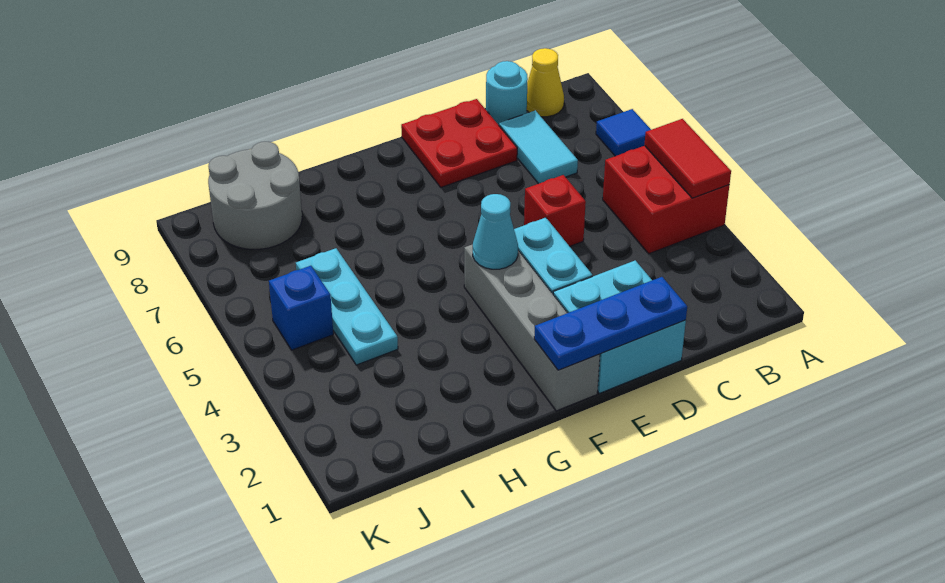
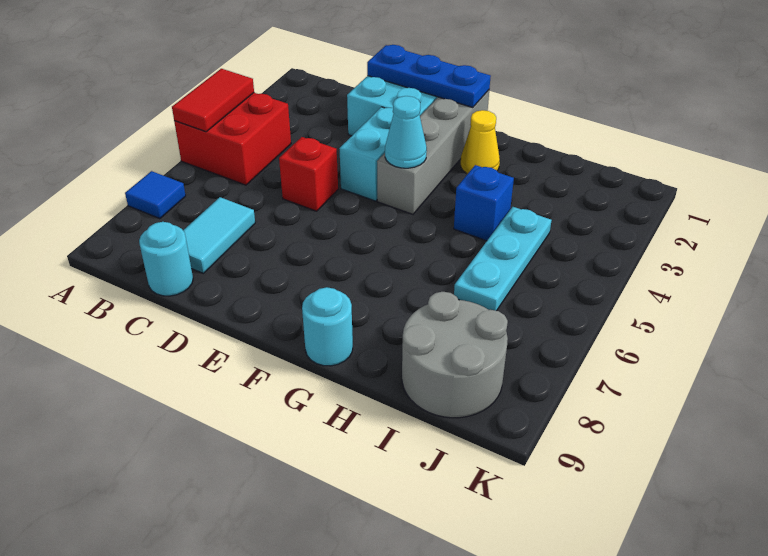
yellow 1x1 cone [527,48,564,117] -> yellow 1x1 cone moved to [461,110,500,174]
red 2x2 plate [401,99,517,187] -> none
none -> cyan 1x1 round brick [302,287,353,366]
blue 1x1 brick [269,266,333,350] -> blue 1x1 brick moved to [454,165,514,241]

